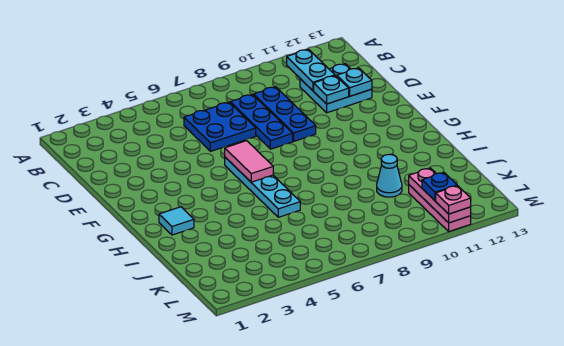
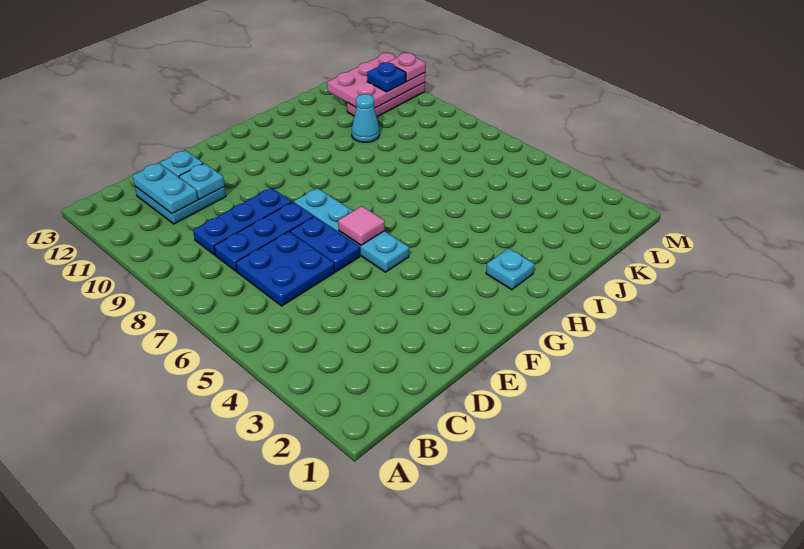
cyan 1x2 plate [287,49,335,91] -> cyan 1x2 plate turned to [133,163,198,214]
none -> blue 1x2 plate [290,217,360,272]
cyan 1x4 plate [225,157,300,217] -> cyan 1x4 plate turned to [294,188,409,272]
pink 1x2 tile [225,141,273,182] -> pink 1x1 tile [338,206,385,245]
cyan 1x1 tile [159,207,194,235] -> cyan 1x1 plate [486,248,535,290]
pink 1x3 plate [409,168,471,223] -> pink 2x3 plate [327,53,425,108]

